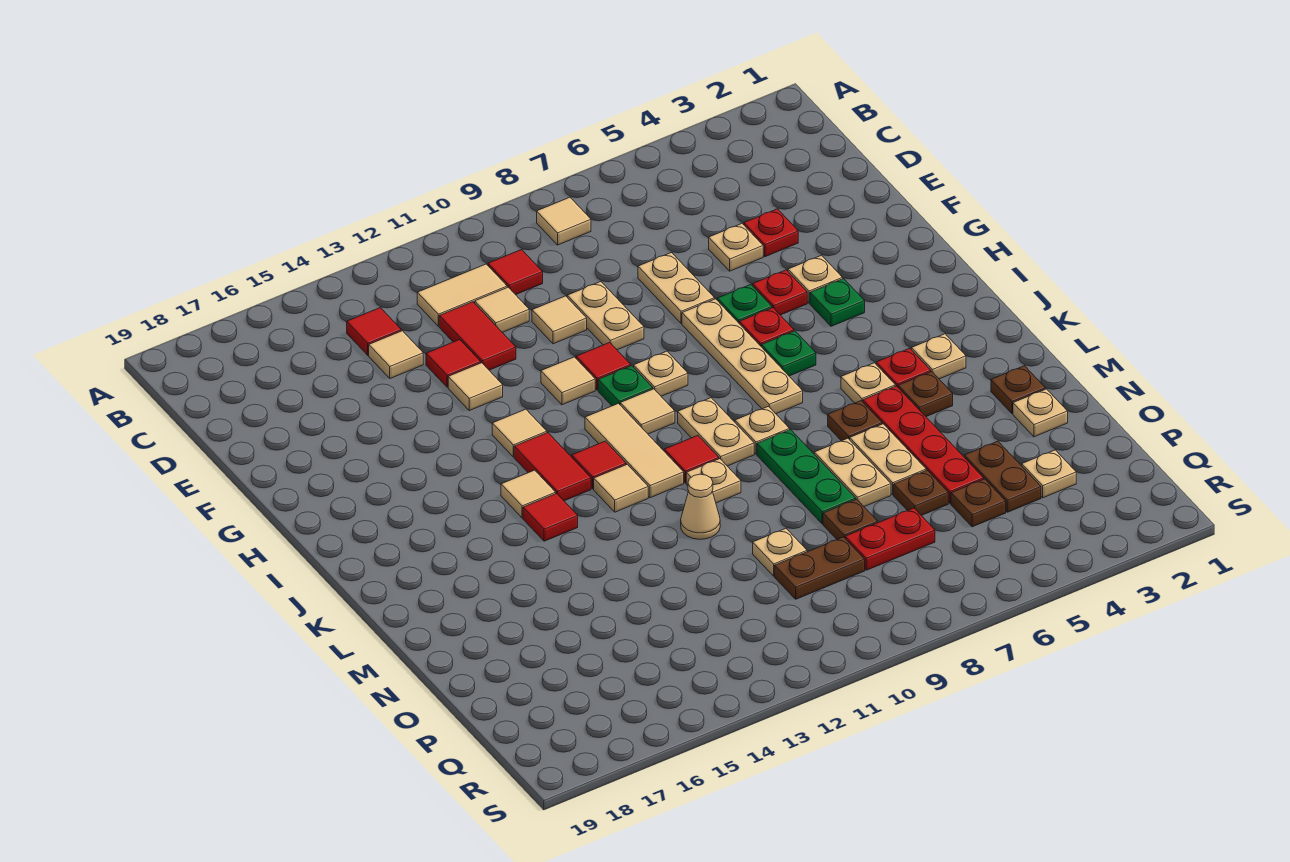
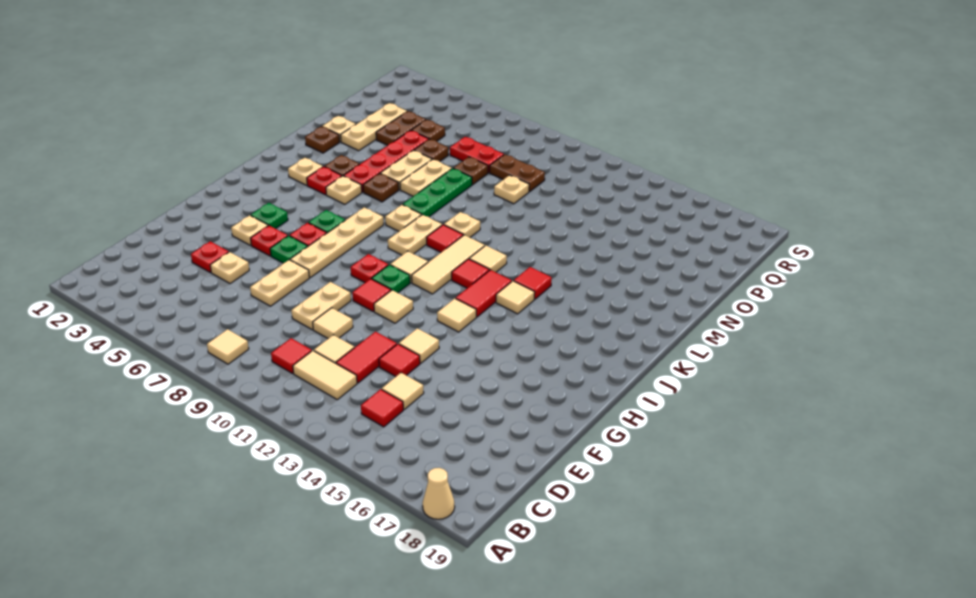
tan 1x1 plate [634,351,688,396] -> red 1x1 plate [351,254,388,282]
tan 1x1 cone [681,474,720,539] -> tan 1x1 cone moved to [423,468,455,519]
tan 1x1 plate [1022,450,1076,498] -> tan 1x3 plate [341,103,407,151]

